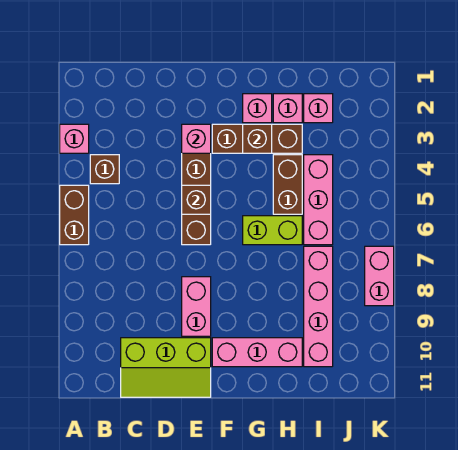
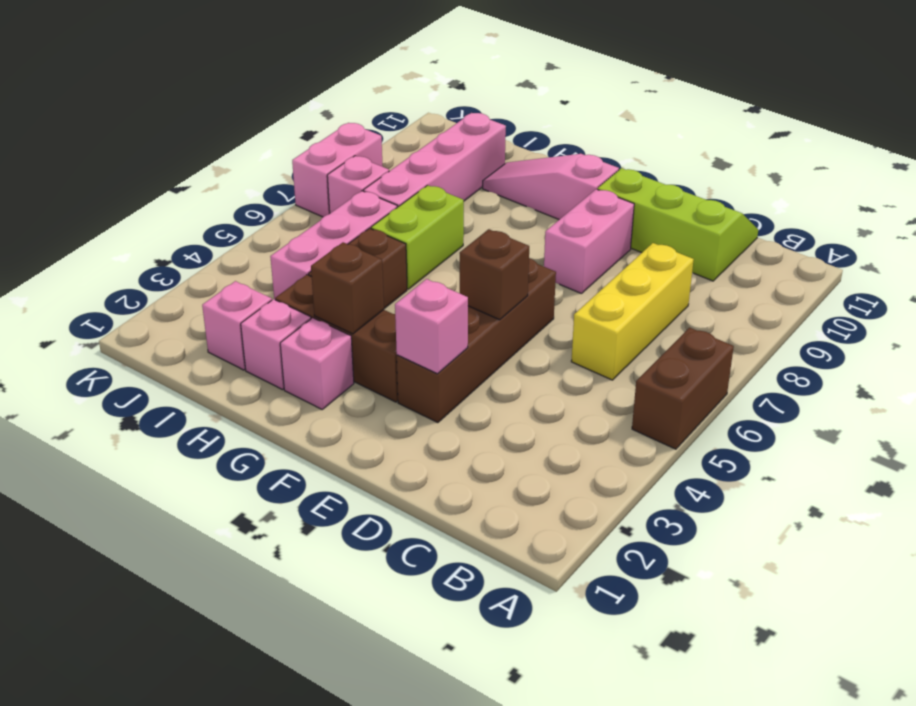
pink 1x1 brick [60,124,89,153] -> pink 1x1 brick moved to [327,156,389,213]
brown 1x1 brick [90,155,119,184] -> none
none -> yellow 1x3 brick [571,243,694,380]
pink 1x3 brick [212,338,302,367] -> pink 1x3 slope [483,154,619,220]
lime 1x2 brick [243,216,302,245] -> lime 1x2 brick turned to [371,185,464,289]

